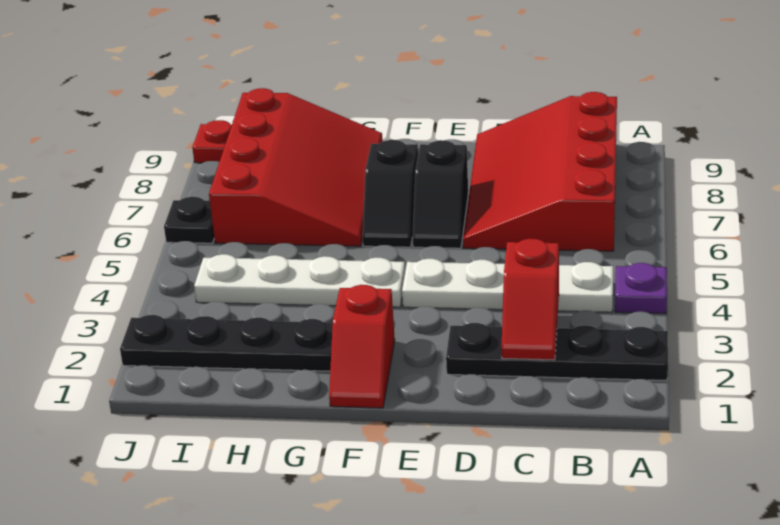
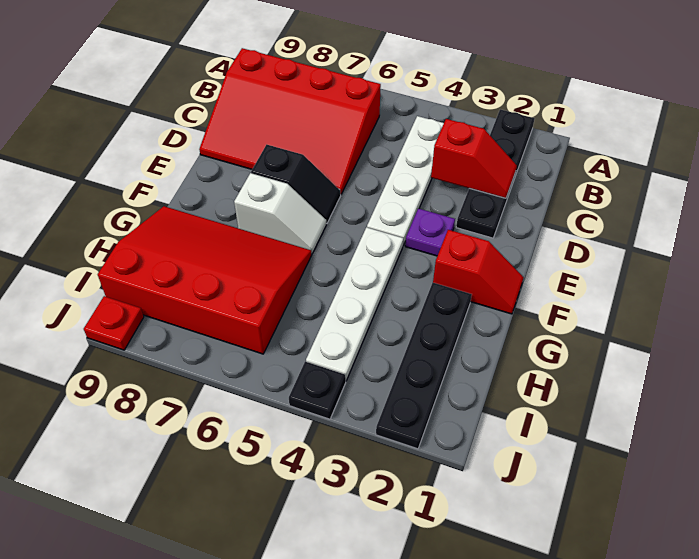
purple 1x1 plate [615,263,667,314] -> purple 1x1 plate moved to [405,208,455,256]
black 1x2 slope [363,140,418,247] -> white 1x2 slope [234,173,326,254]
black 1x1 plate [164,197,214,243] -> black 1x1 plate moved to [289,362,346,419]

